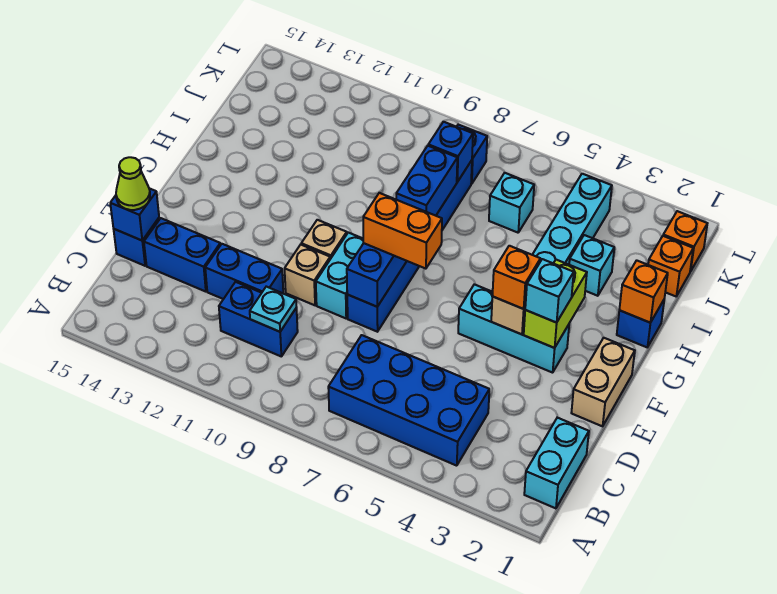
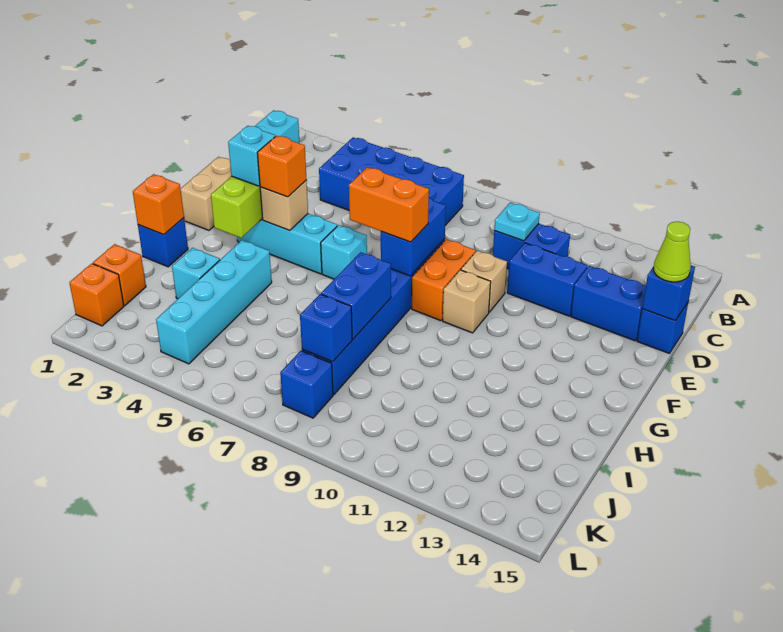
cyan 1x2 brick [316,233,363,318] -> orange 1x2 brick [412,239,476,321]
cyan 1x1 brick [489,173,534,233] -> cyan 1x1 brick moved to [321,225,367,279]

